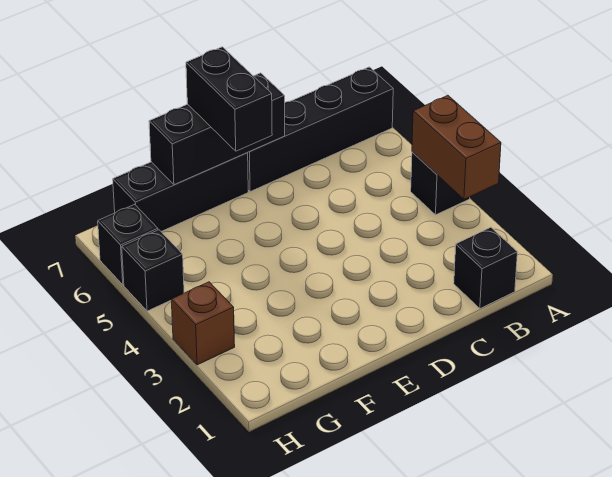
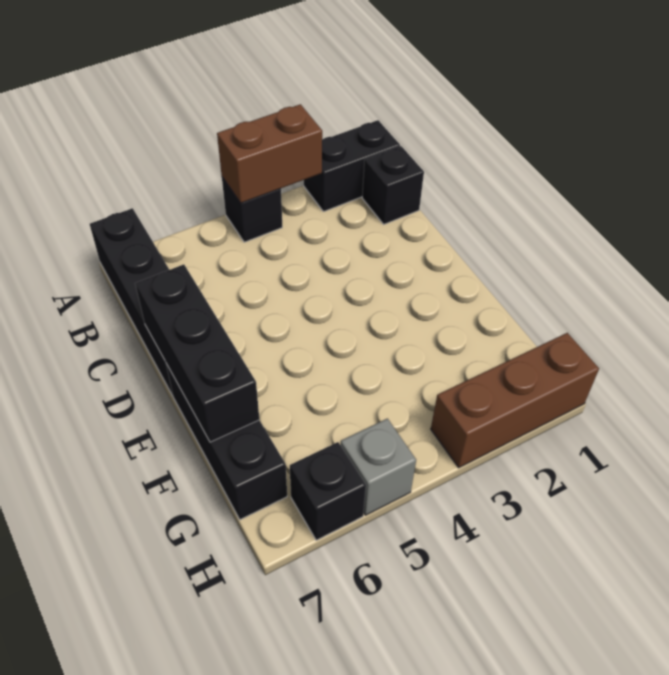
black 1x2 brick [186,47,272,151] -> black 1x2 brick moved to [304,120,400,212]
brown 1x1 brick [171,282,235,365] -> brown 1x3 brick [431,333,599,468]
black 1x1 brick [122,230,184,311] -> grey 1x1 brick [341,419,416,515]

